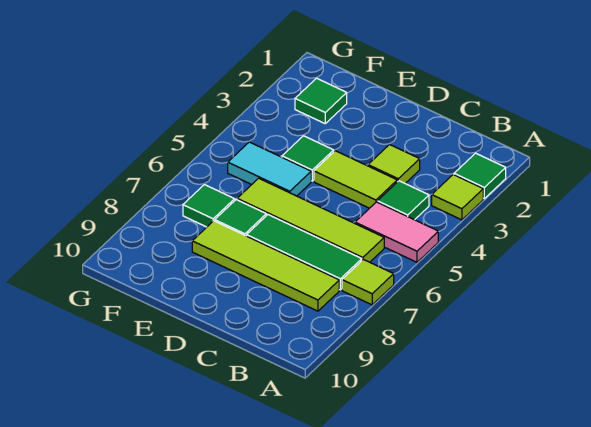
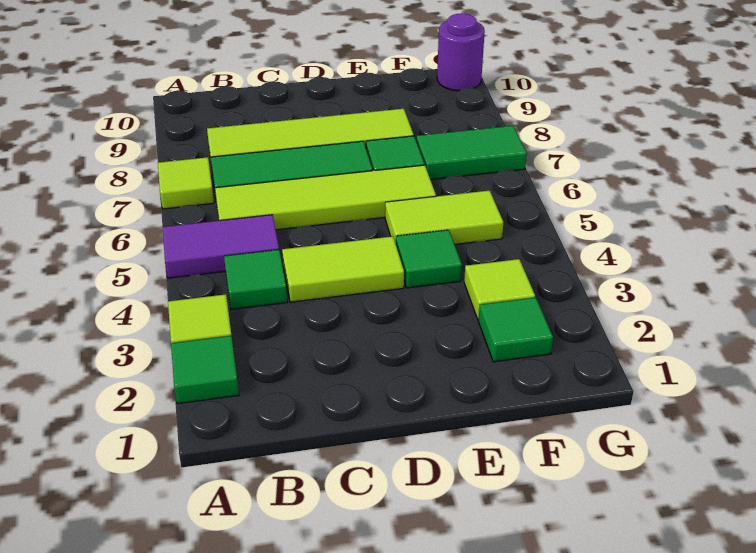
pink 1x2 tile [355,202,438,262] -> purple 1x2 tile [163,215,279,278]
lime 1x1 tile [368,145,420,183] -> lime 1x1 tile moved to [464,259,535,320]
cyan 1x2 tile [228,142,311,196] -> lime 1x2 tile [385,190,503,244]
green 1x1 tile [183,185,235,227] -> green 1x2 tile [416,126,527,180]
none -> purple 1x1 round brick [437,13,485,91]

